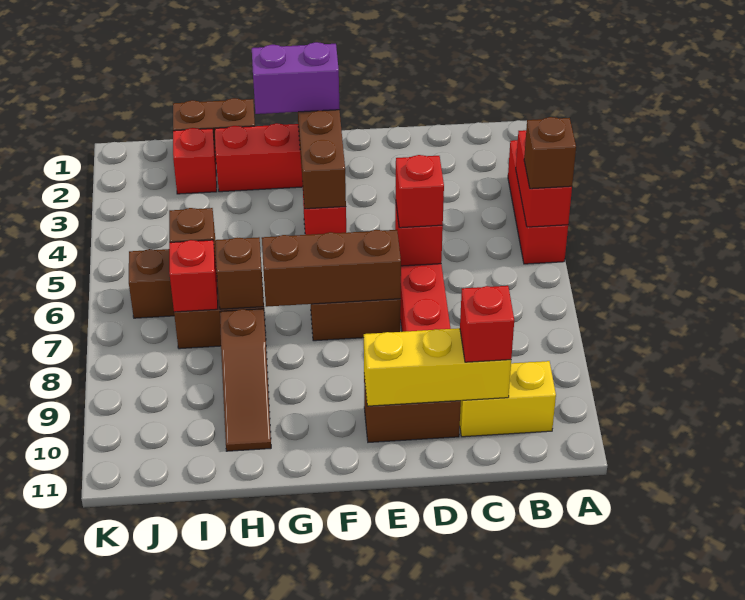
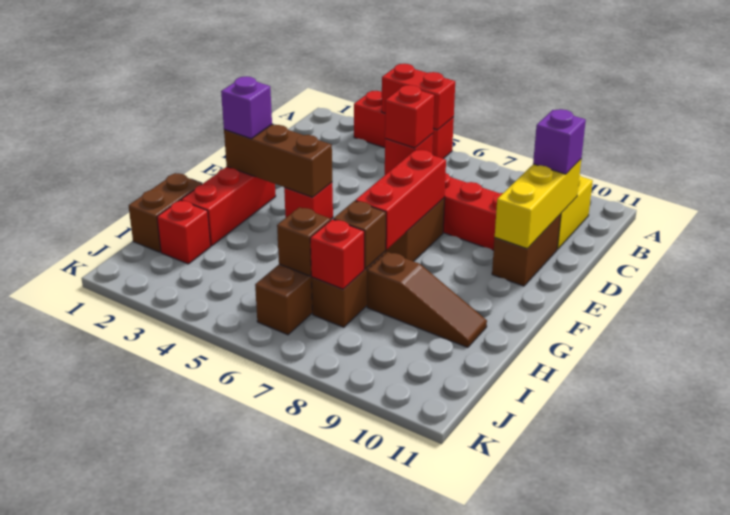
brown 1x1 brick [524,117,576,189] -> none
red 1x1 brick [460,286,514,362] -> purple 1x1 brick [533,109,586,174]
brown 1x3 brick [262,230,401,307] -> red 1x3 brick [355,150,446,250]
purple 1x2 brick [252,42,340,114] -> purple 1x1 brick [221,76,272,139]

